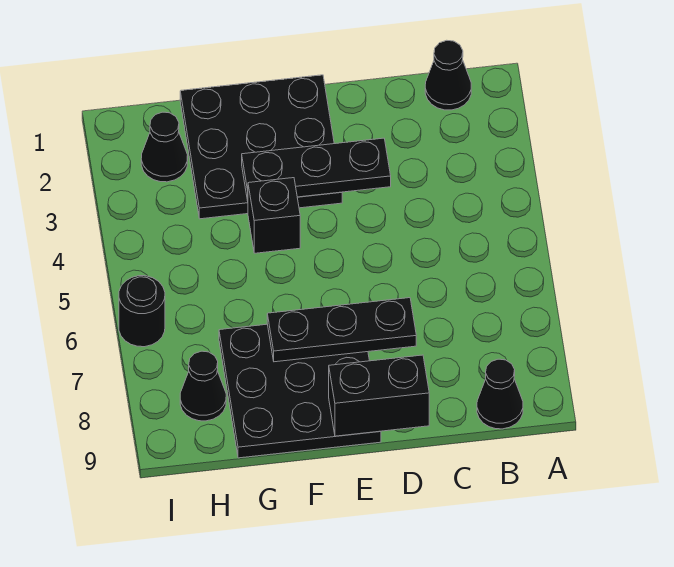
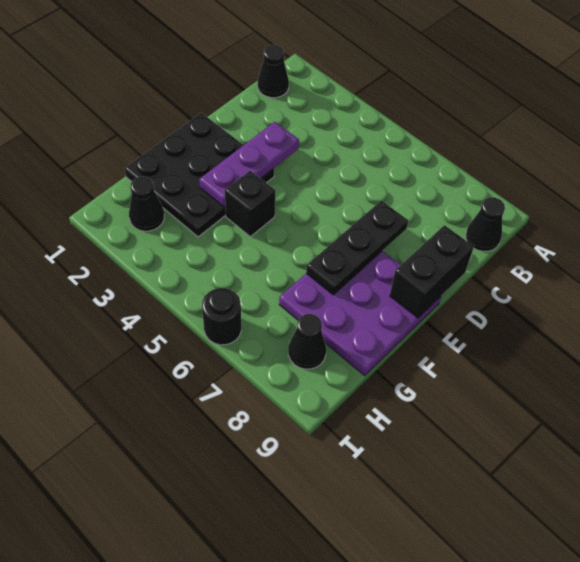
black 1x3 plate [242,138,391,201] -> purple 1x3 plate [199,122,299,207]
black 3x3 plate [219,324,381,458] -> purple 3x3 plate [279,251,441,376]

